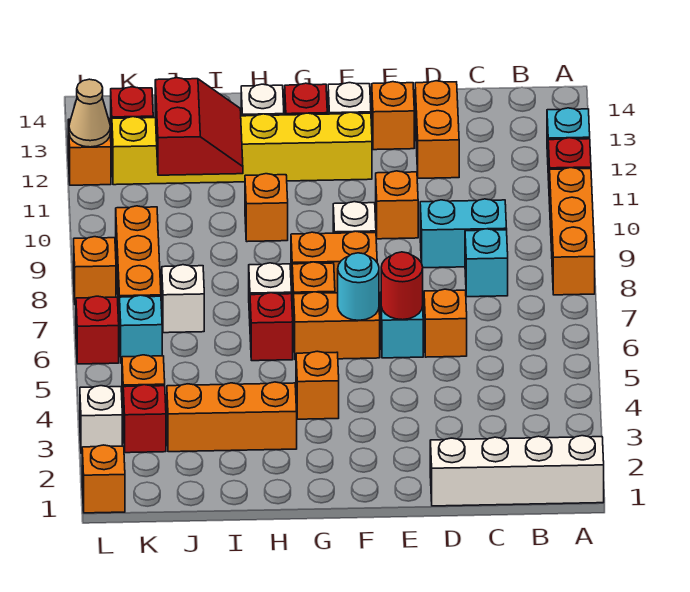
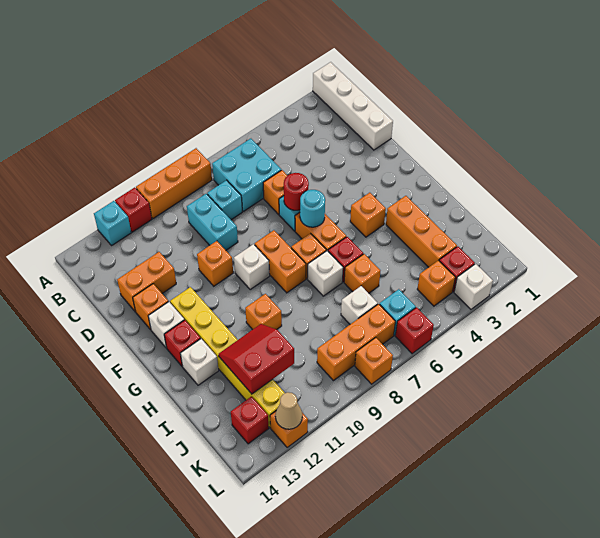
none -> cyan 2x2 brick [212,139,281,211]
orange 1x1 brick [82,445,125,513] -> orange 1x1 brick moved to [344,254,380,293]

